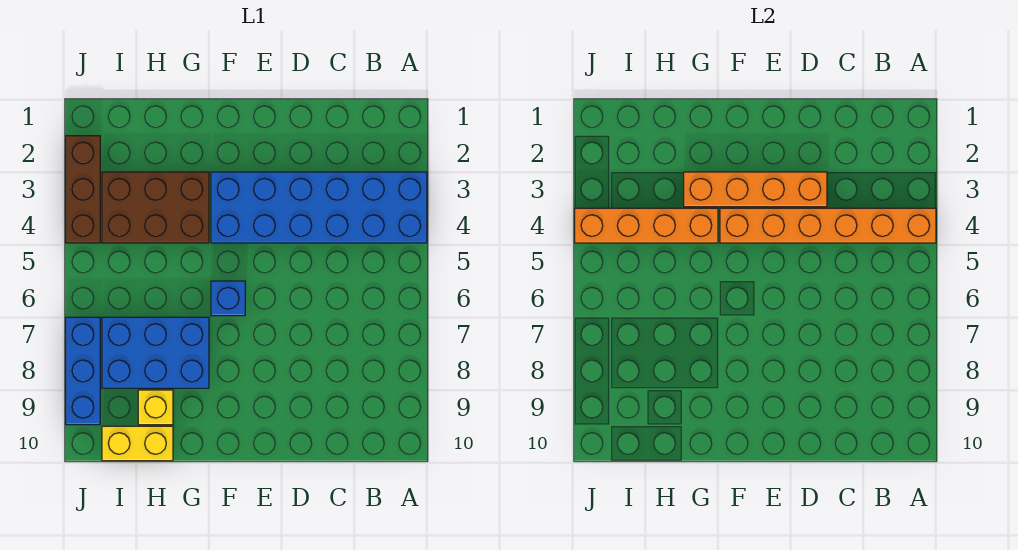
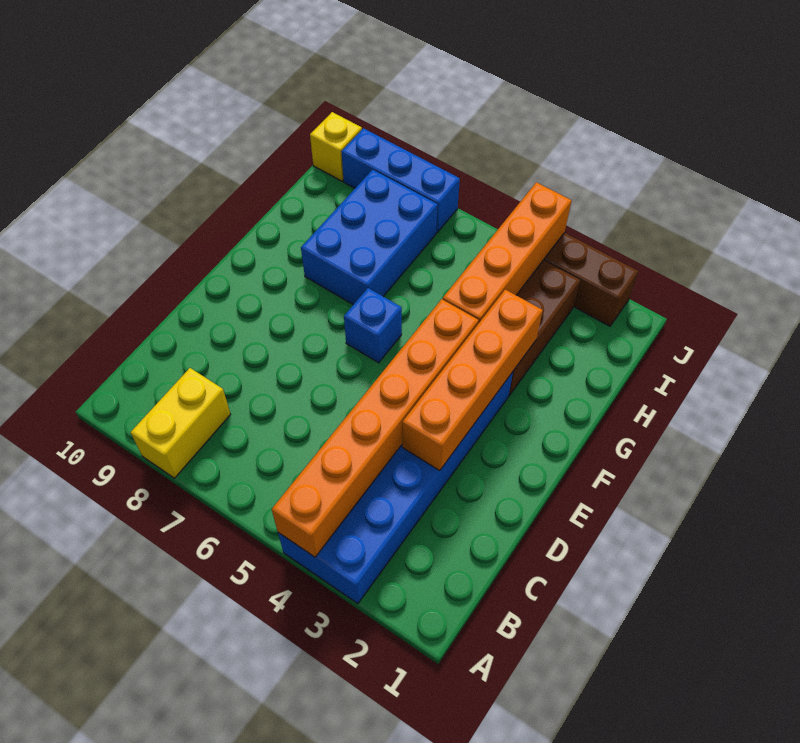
yellow 1x1 brick [138,390,173,425] -> yellow 1x1 brick moved to [310,112,362,181]
yellow 1x2 brick [102,426,173,461] -> yellow 1x2 brick moved to [131,368,231,478]

